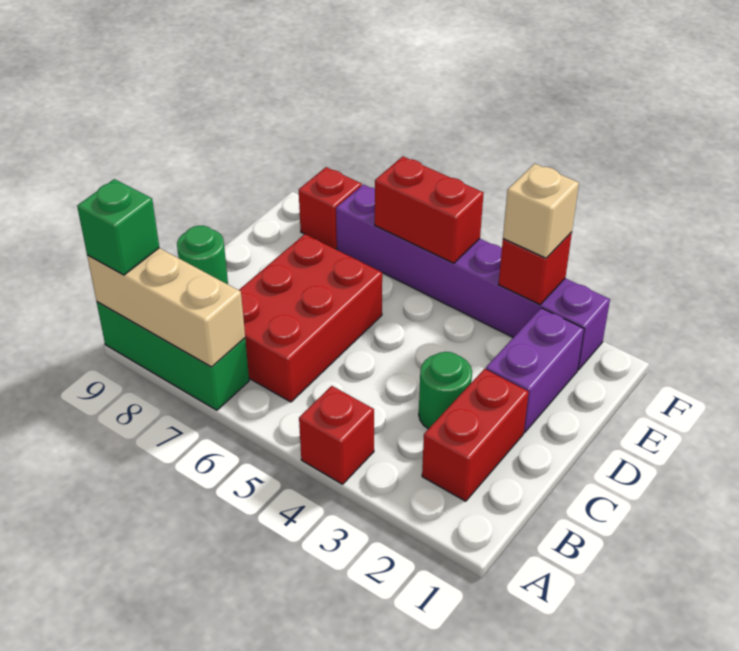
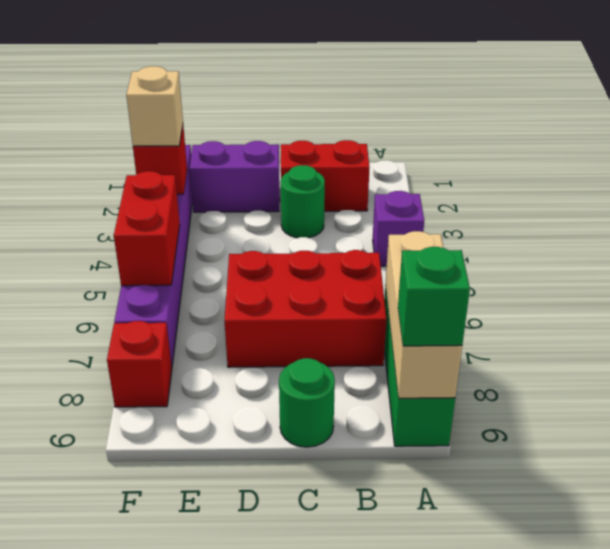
red 1x1 brick [299,386,374,484] -> purple 1x1 brick [373,191,424,266]

